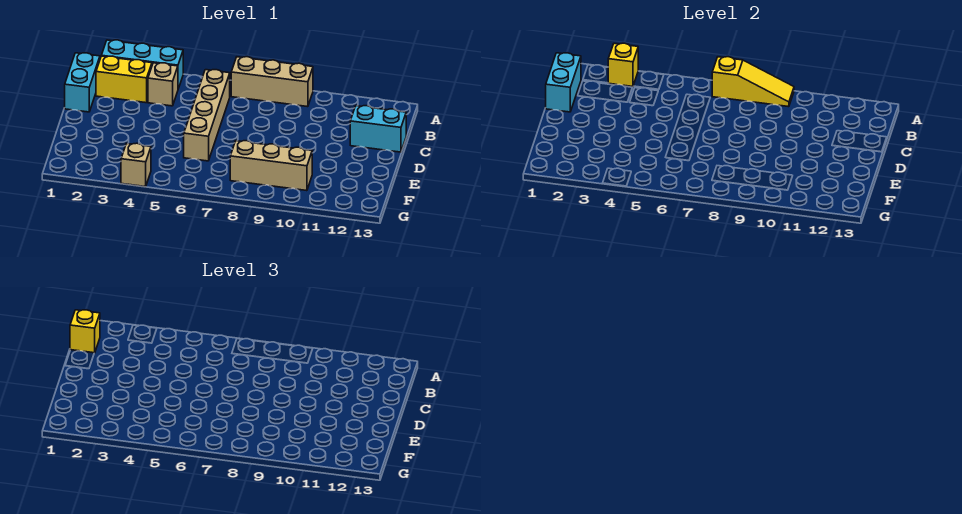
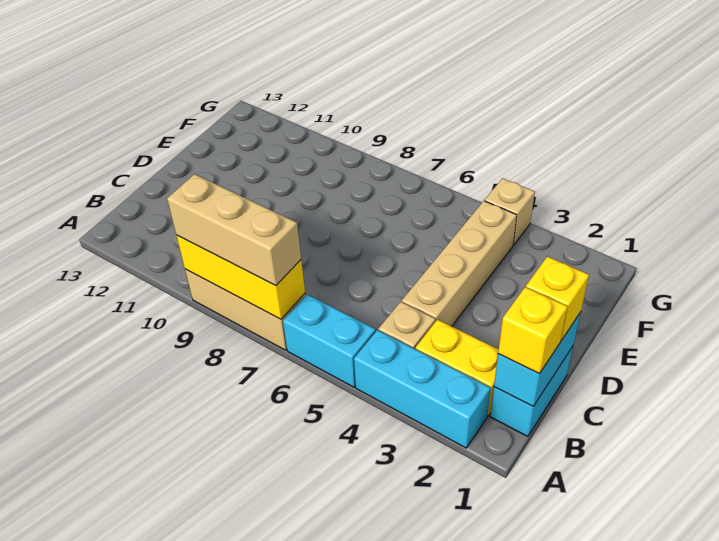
yellow 1x1 brick [608,43,638,87] -> yellow 1x1 brick moved to [526,256,589,340]
yellow 1x3 slope [712,57,794,107] -> yellow 1x3 brick [176,235,305,319]
tan 1x4 brick [184,70,230,161] -> tan 1x4 brick moved to [402,201,517,326]
cyan 1x2 brick [350,106,406,152] -> cyan 1x2 brick moved to [283,294,376,387]
tan 1x3 brick [230,141,312,191] -> tan 1x3 brick moved to [167,174,301,286]

